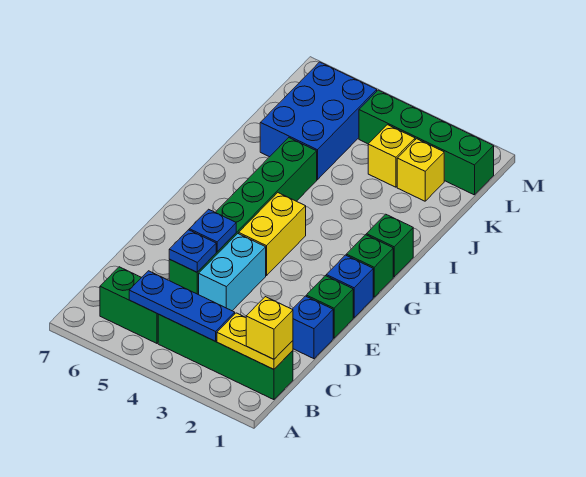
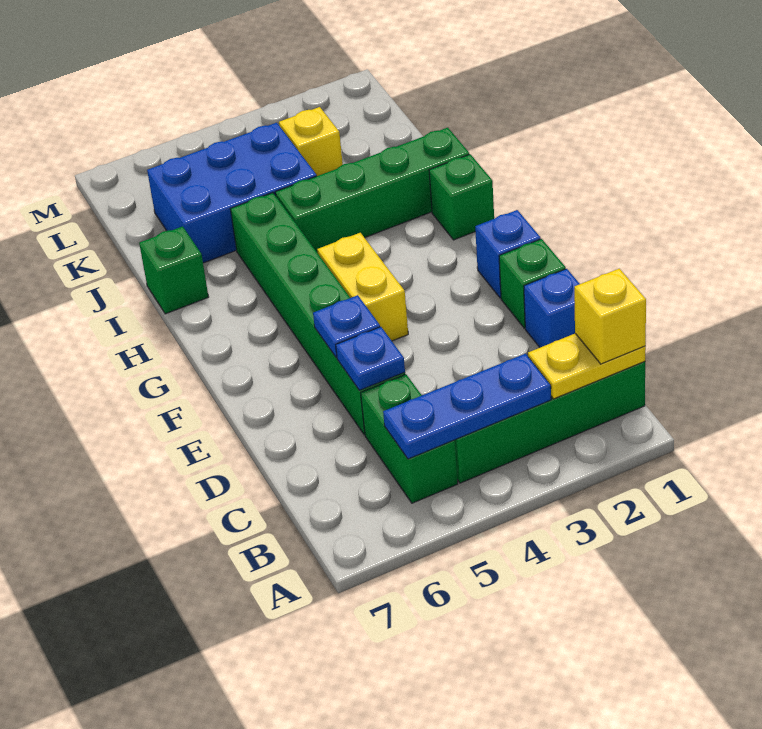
green 1x2 brick [100,267,158,343] -> green 1x2 brick turned to [361,374,458,503]
cyan 1x2 brick [199,234,266,311] -> none
green 1x1 brick [346,235,393,297] -> green 1x1 brick moved to [139,226,208,314]
blue 2x3 brick [260,62,377,180] -> blue 2x3 brick turned to [147,123,317,263]
yellow 1x1 brick [397,139,444,201] -> none
green 1x4 brick [359,90,494,195] -> green 1x4 brick moved to [275,128,469,253]

